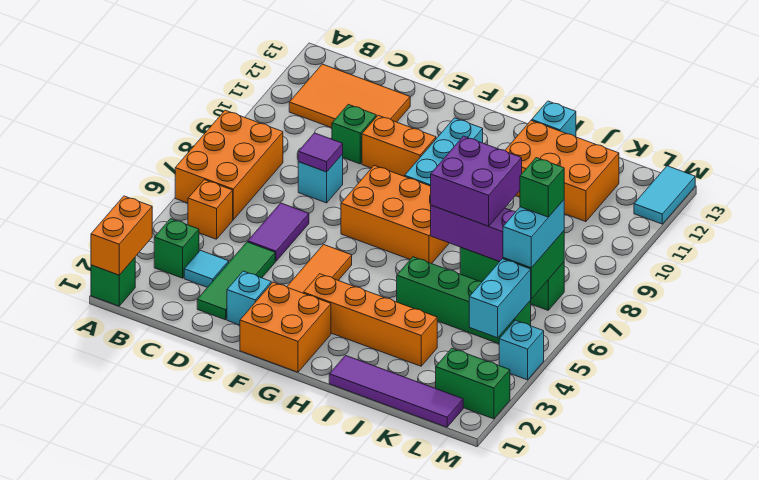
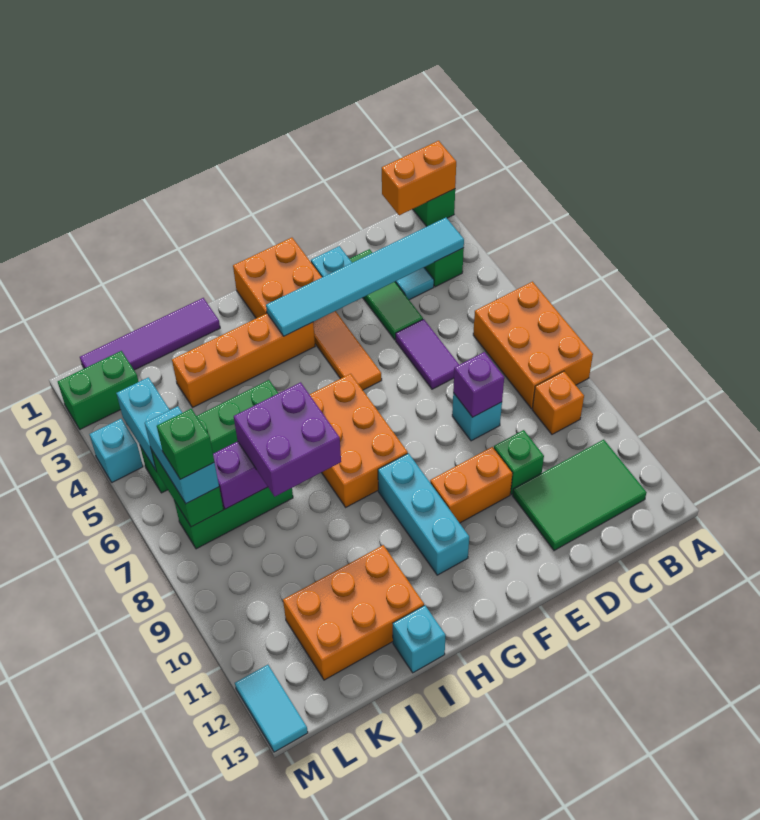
orange 1x2 brick [91,196,152,275] -> orange 1x2 brick turned to [382,141,456,215]
none -> cyan 1x6 tile [266,218,464,336]
orange 1x1 brick [188,180,233,239] -> orange 1x1 brick moved to [532,371,584,434]
orange 2x3 tile [289,64,410,128] -> green 2x3 tile [513,440,647,551]
purple 1x1 tile [298,133,343,172] -> purple 1x1 brick [453,352,504,417]
orange 2x3 brick [341,165,449,264] -> orange 2x3 brick turned to [310,374,408,507]

